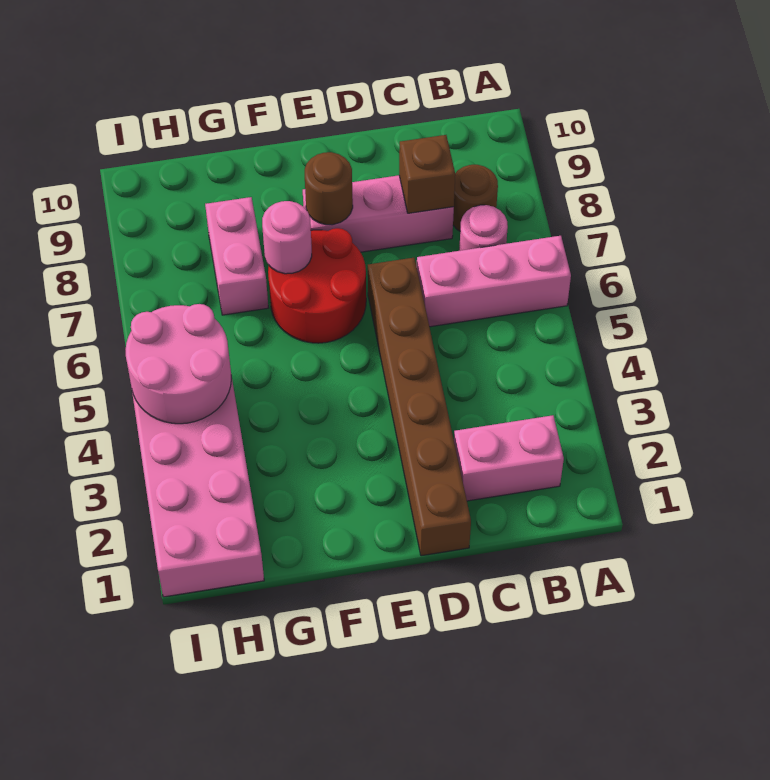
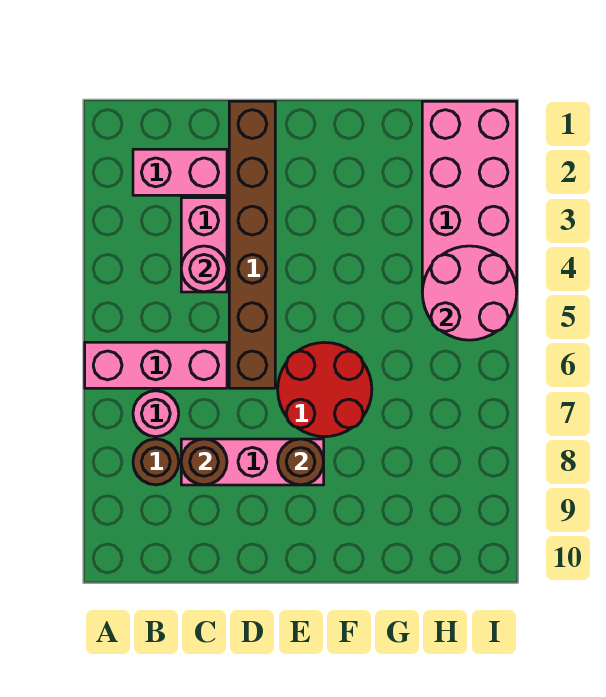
brown 1x1 brick [399,135,455,213] -> brown 1x1 round brick [181,439,227,485]
pink 1x1 round brick [262,201,312,274] -> pink 1x1 round brick moved to [181,246,227,292]
pink 1x2 brick [205,197,268,315] -> pink 1x2 brick moved to [181,198,227,292]

